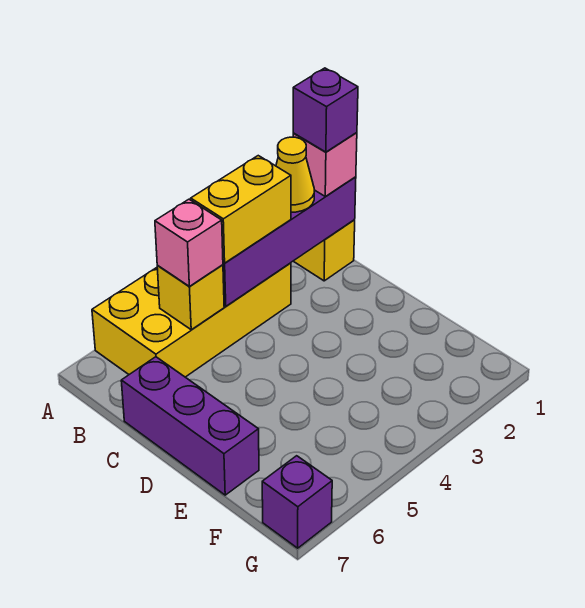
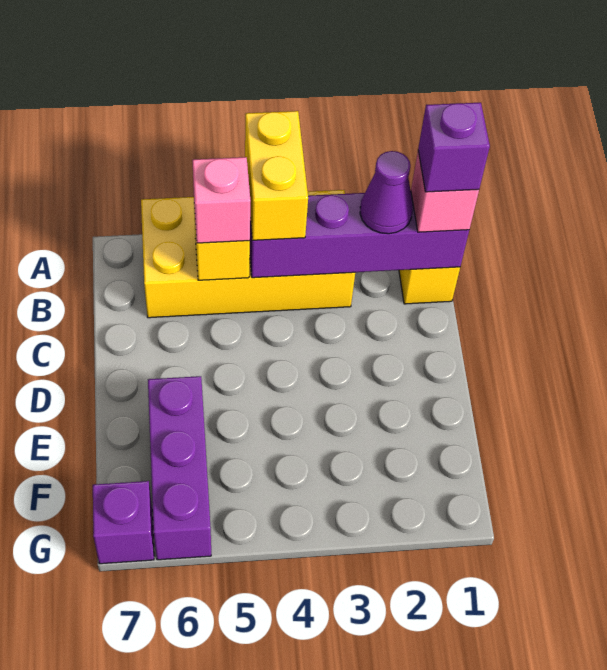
yellow 1x1 cone [276,137,314,212] -> purple 1x1 cone [360,151,413,234]
yellow 1x2 brick [191,156,291,263] -> yellow 1x2 brick turned to [245,111,308,240]
purple 1x3 brick [121,357,259,495] -> purple 1x3 brick moved to [148,376,211,560]

